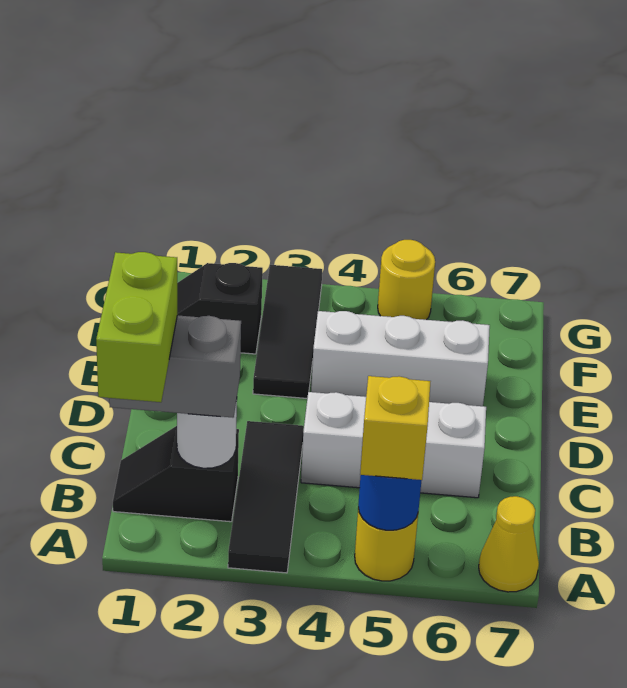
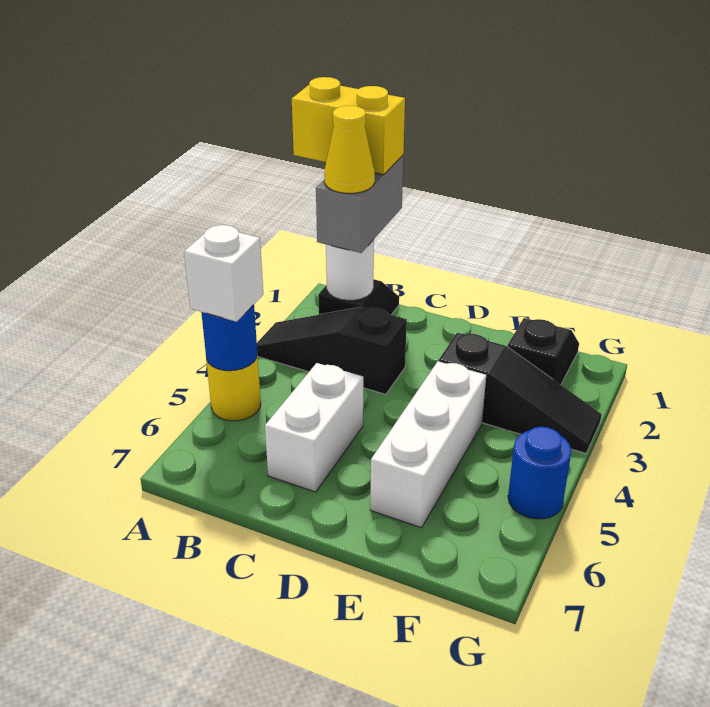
lime 1x2 brick [96,252,177,402] -> yellow 1x2 brick [292,77,405,175]
black 1x3 tile [228,421,304,573] -> black 1x3 slope [257,307,407,394]
yellow 1x1 brick [360,376,431,480] -> white 1x1 brick [184,225,263,322]
yellow 1x1 cone [479,496,539,592] -> yellow 1x1 cone moved to [325,106,375,193]
white 1x3 brick [301,392,486,498] -> white 1x2 brick [265,363,363,492]
black 1x3 tile [253,265,322,398] -> black 1x3 slope [439,333,601,453]
yellow 1x1 round brick [378,240,435,320] -> blue 1x1 round brick [508,427,571,519]

